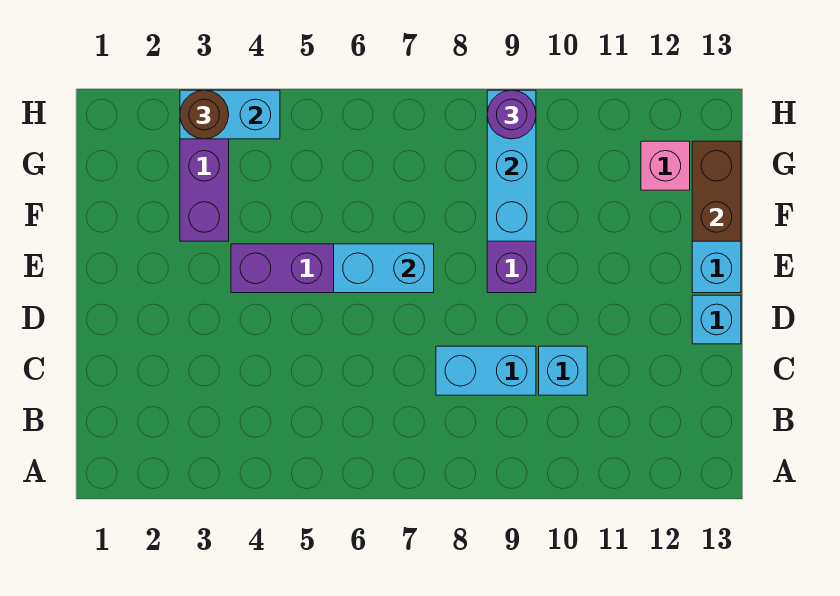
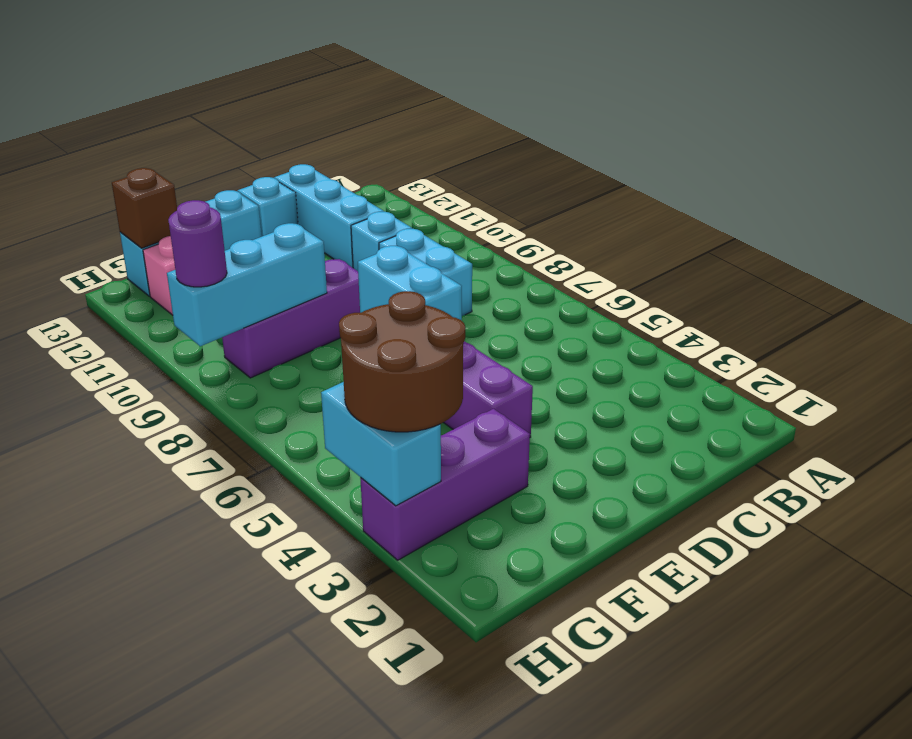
none -> cyan 1x3 brick [274,164,384,268]
brown 1x2 brick [692,141,741,241] -> brown 1x1 brick [112,168,177,248]
brown 1x1 round brick [180,90,229,139] -> brown 2x2 round brick [339,291,465,432]

